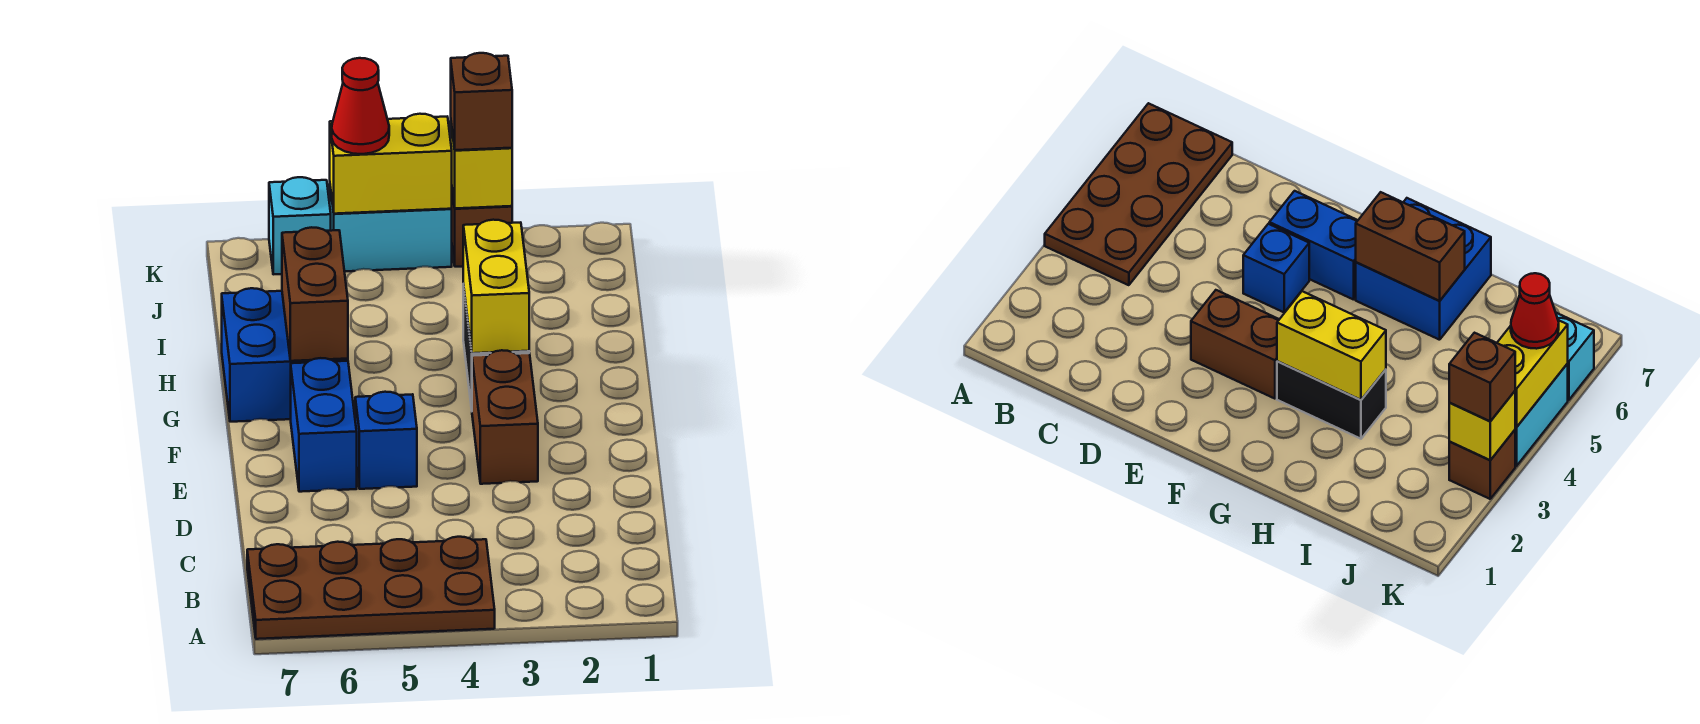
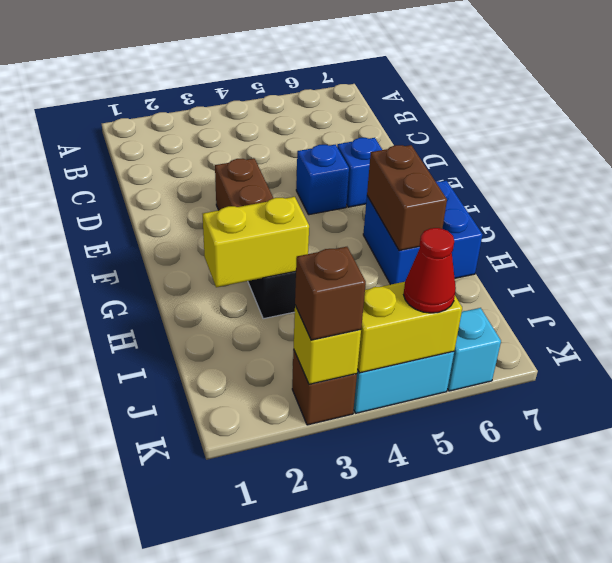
brown 2x4 plate [247,537,495,639] -> none
blue 1x2 brick [291,358,357,492] -> blue 1x1 brick [337,138,382,207]
yellow 1x2 brick [463,220,529,353] -> yellow 1x2 brick turned to [203,197,309,287]

